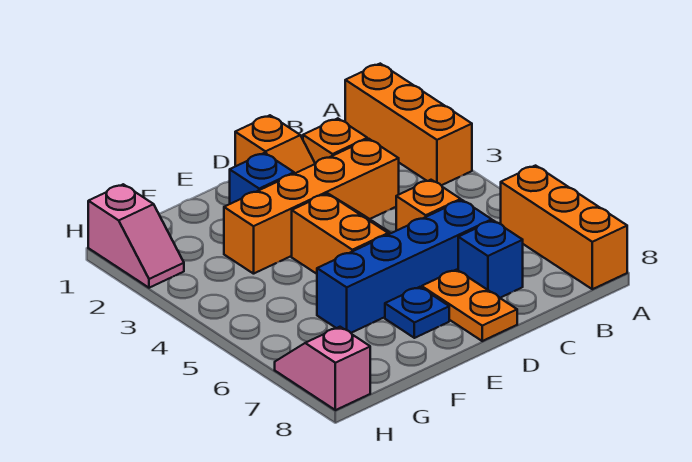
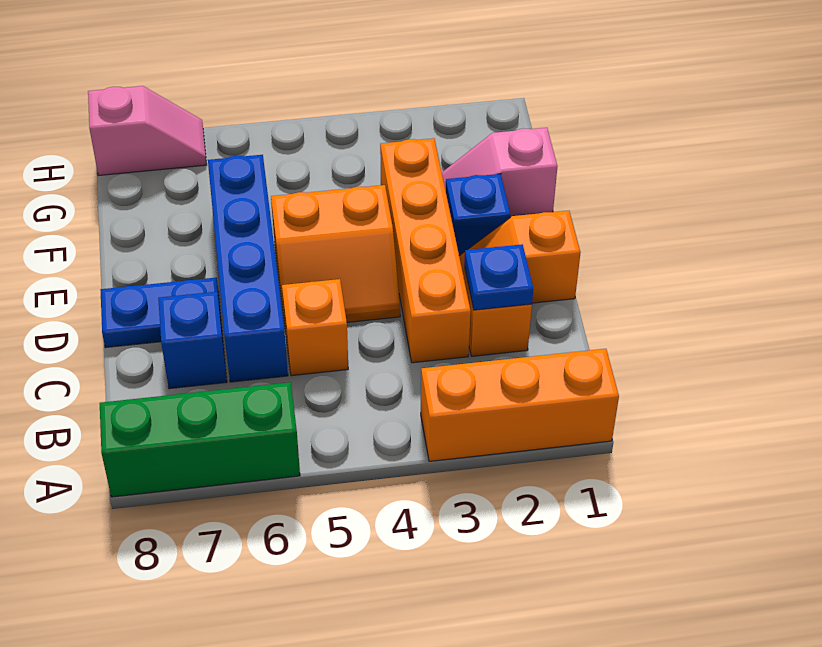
orange 1x3 brick [501,166,627,289] -> green 1x3 brick [100,382,300,497]
orange 1x2 plate [422,270,517,341] -> blue 1x2 plate [100,278,222,348]
blue 1x1 plate [385,287,449,338] -> blue 1x1 plate moved to [464,244,533,310]
pink 1x2 slope [88,184,184,288] -> pink 1x2 slope moved to [442,128,557,217]

